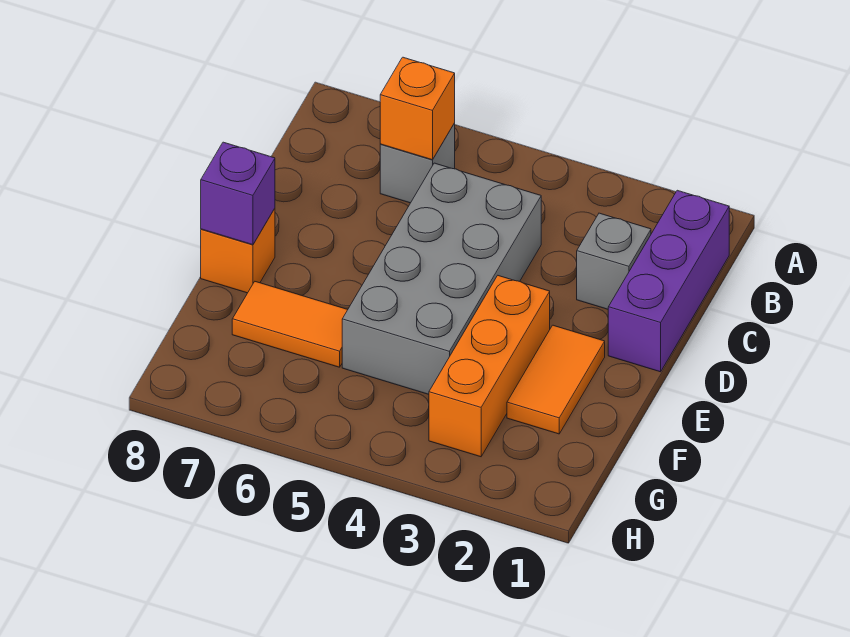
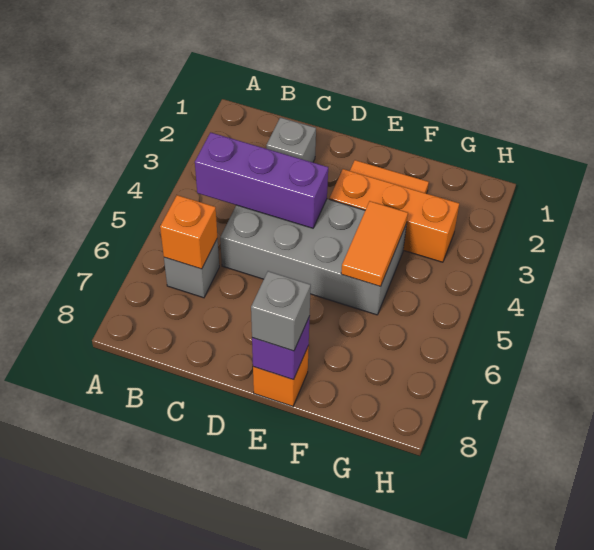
purple 1x3 brick [608,190,729,372] -> purple 1x3 brick moved to [195,132,328,228]
none -> grey 1x1 brick [251,271,311,351]
orange 1x2 tile [232,282,348,367] -> orange 1x2 tile moved to [341,201,408,287]

